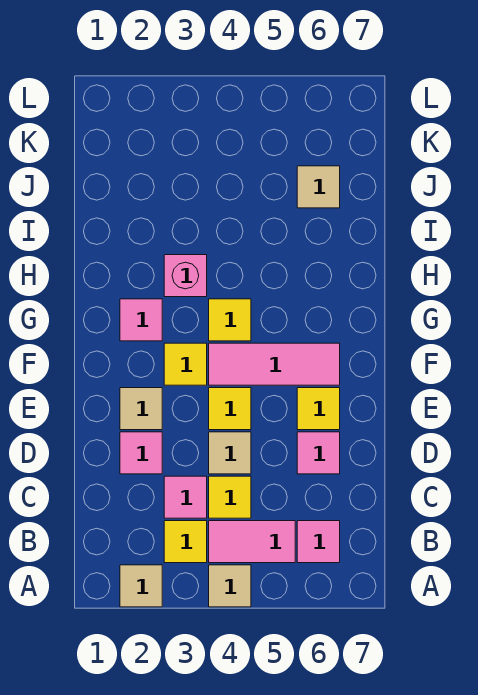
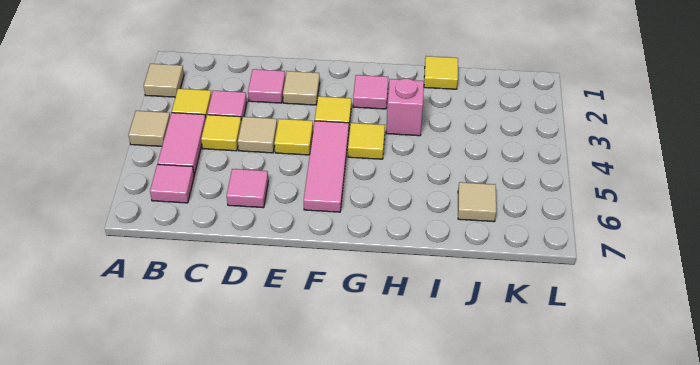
yellow 1x1 tile [297,388,340,430] -> yellow 1x1 tile moved to [424,56,458,89]

